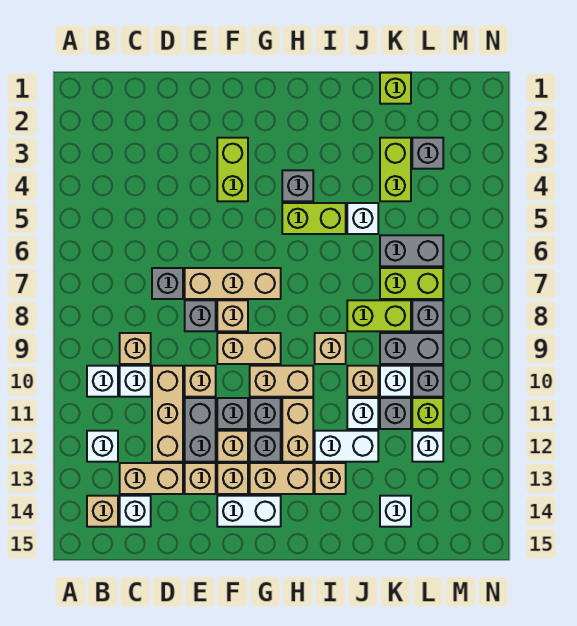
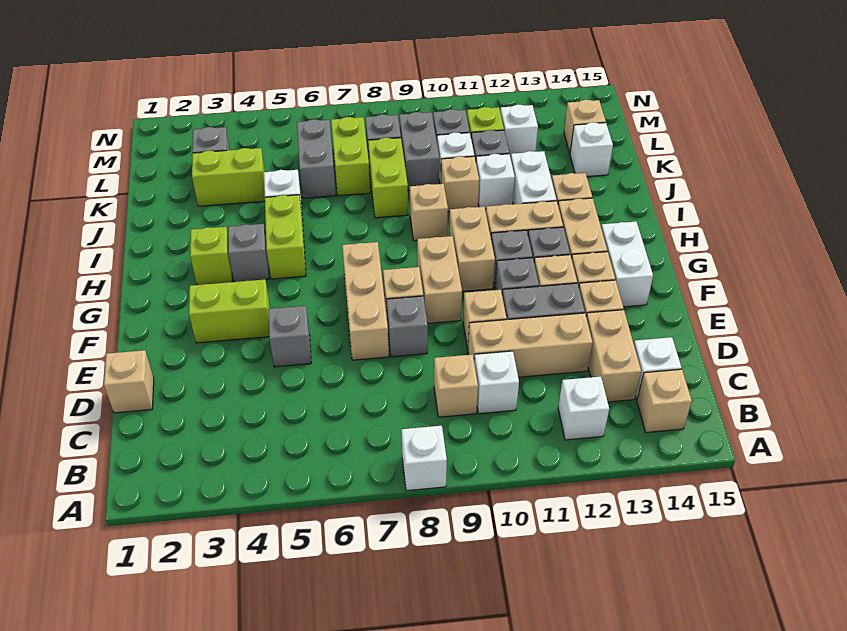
white 1x1 brick [87,366,118,397] -> white 1x1 brick moved to [402,426,447,491]
none -> tan 1x1 brick [104,350,154,413]
grey 1x1 brick [152,268,183,299] -> grey 1x1 brick moved to [268,306,311,367]
lime 1x1 brick [380,73,411,104] -> lime 1x1 brick moved to [190,227,232,285]
none -> tan 1x1 brick [564,100,606,153]

